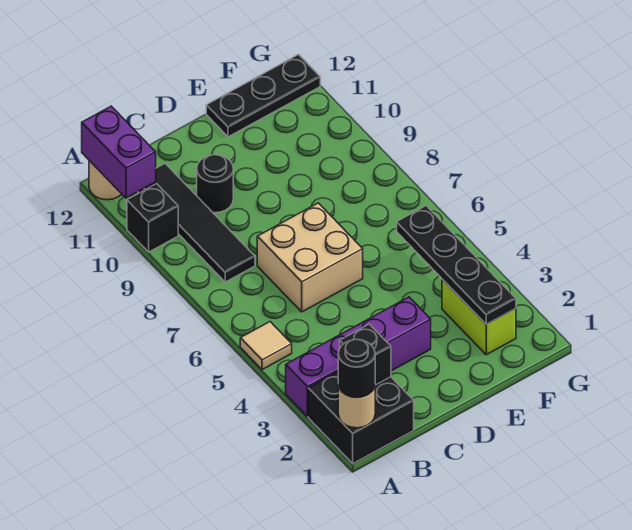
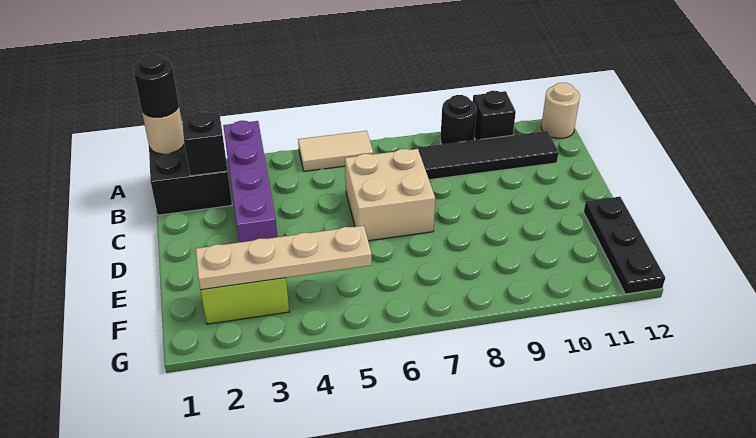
tan 1x1 tile [240,322,292,370] -> tan 1x2 tile [298,131,373,171]
purple 1x2 brick [82,106,156,198] -> none
black 1x1 round brick [197,155,233,213] -> black 1x1 round brick moved to [440,95,477,144]
black 1x4 plate [397,206,516,324] -> tan 1x4 plate [196,226,372,290]

